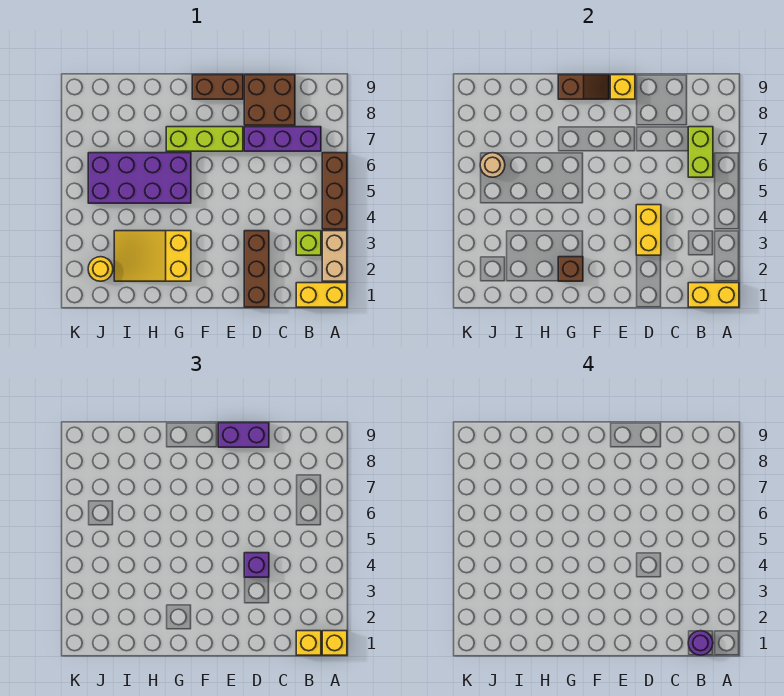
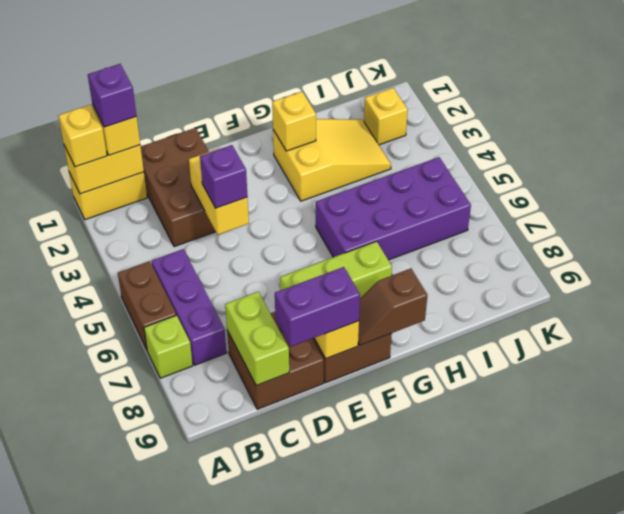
tan 1x2 brick [322,231,347,281] -> none
brown 1x3 brick [322,153,347,229] -> brown 1x2 brick [118,261,176,349]
purple 1x1 round brick [688,631,713,655] -> purple 1x1 brick [88,64,137,127]
lime 1x1 brick [296,231,321,255] -> lime 1x1 brick moved to [144,315,193,378]
lime 1x2 brick [688,127,713,177] -> lime 1x2 brick moved to [225,292,289,386]
purple 1x3 brick [244,127,321,151] -> purple 1x3 brick turned to [152,249,227,365]
brown 1x3 brick [244,231,269,307] -> brown 2x3 brick [141,128,216,247]
brown 1x1 brick [558,257,583,281] -> yellow 1x1 brick [272,92,316,151]
yellow 1x1 round brick [88,257,113,281] -> yellow 1x1 brick [364,88,408,145]
tan 1x1 round brick [480,153,505,177] -> none

